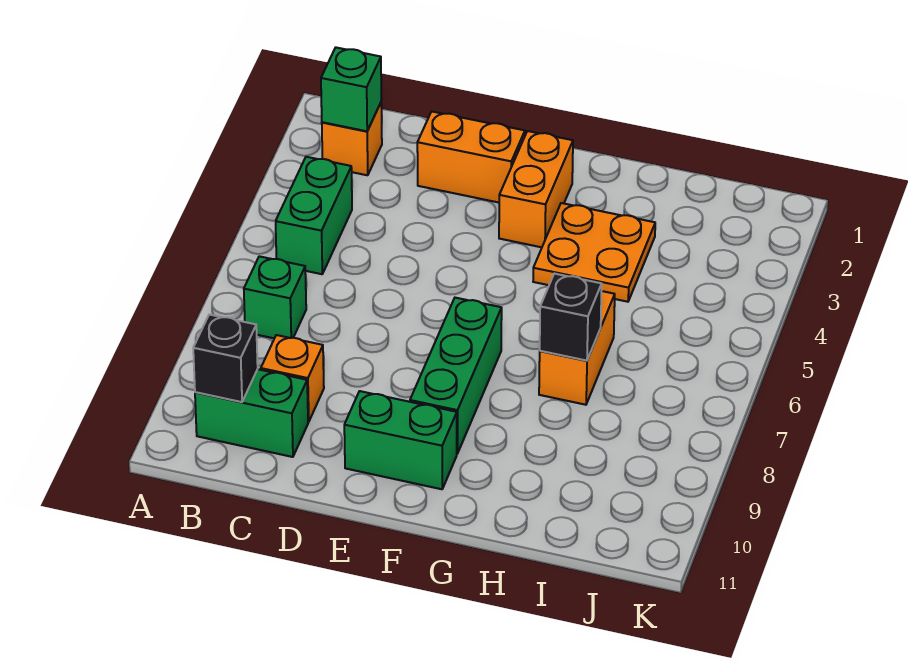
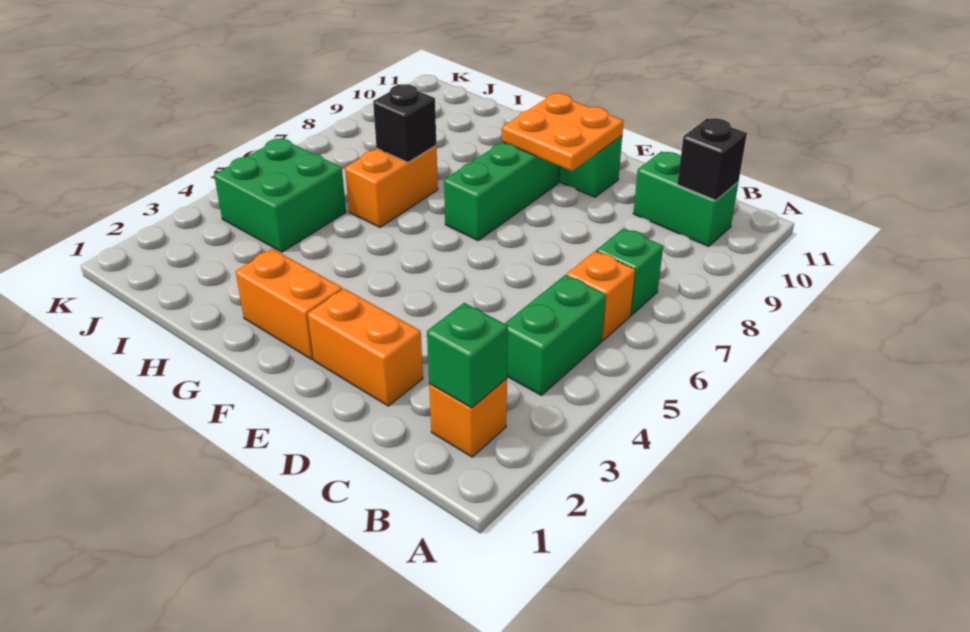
orange 1x1 brick [261,335,324,422] -> orange 1x1 brick moved to [567,251,635,340]
orange 1x2 brick [499,131,573,247] -> orange 1x2 brick turned to [236,249,342,360]
orange 2x2 plate [533,203,655,302] -> orange 2x2 plate moved to [502,93,624,171]
none -> green 2x2 brick [214,138,346,252]

